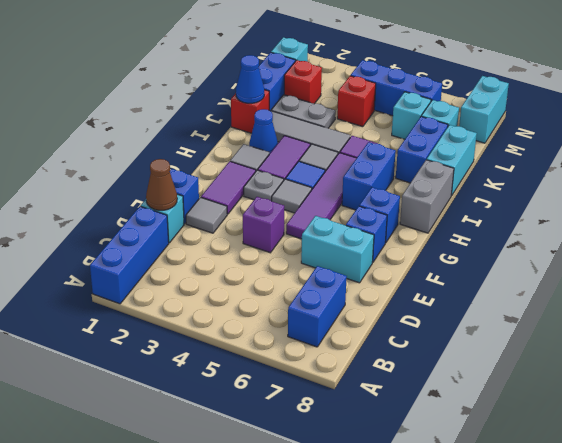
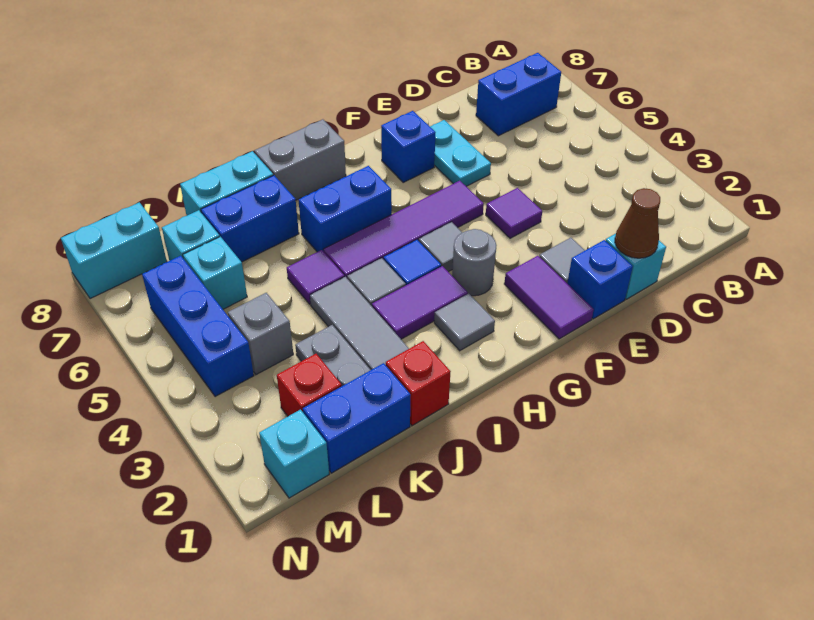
blue 1x3 brick [90,206,169,304] -> none
purple 1x1 brick [243,197,284,253] -> purple 1x1 tile [486,188,542,238]
cyan 1x2 brick [301,216,374,283] -> cyan 1x2 plate [430,120,491,186]
purple 1x2 tile [201,161,256,214] -> purple 1x2 tile turned to [504,256,594,339]
grey 1x1 plate [244,170,284,201] -> grey 1x1 round brick [452,229,497,296]
blue 1x1 brick [359,187,400,243] -> none
blue 1x1 cone [249,109,278,154] -> none
blue 1x1 cone [236,55,264,103] -> none
red 1x1 brick [337,76,376,127] -> grey 1x1 brick [228,293,293,375]

